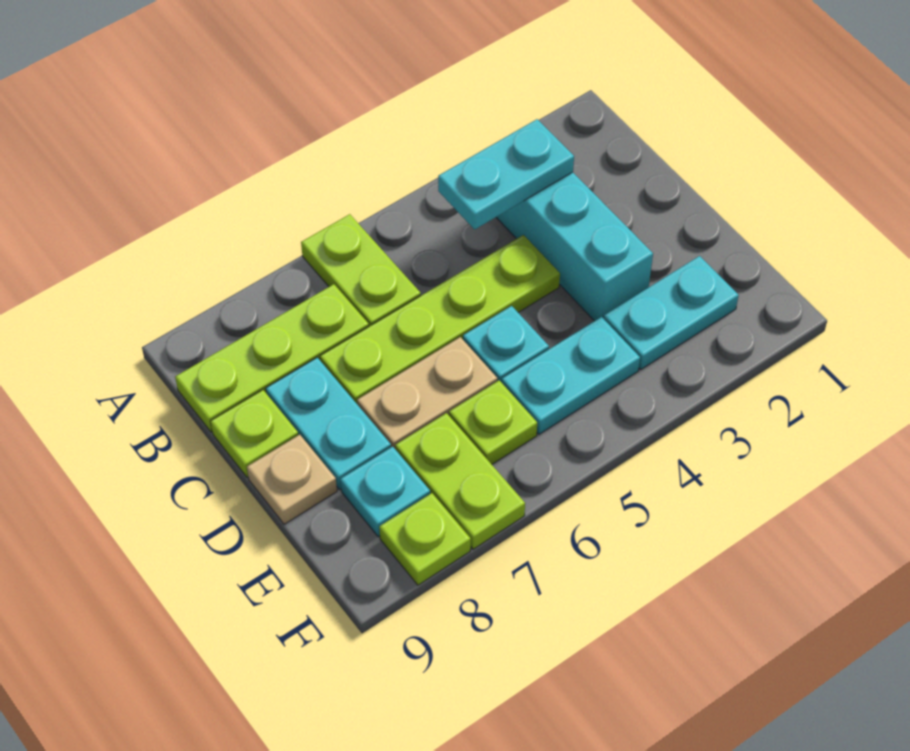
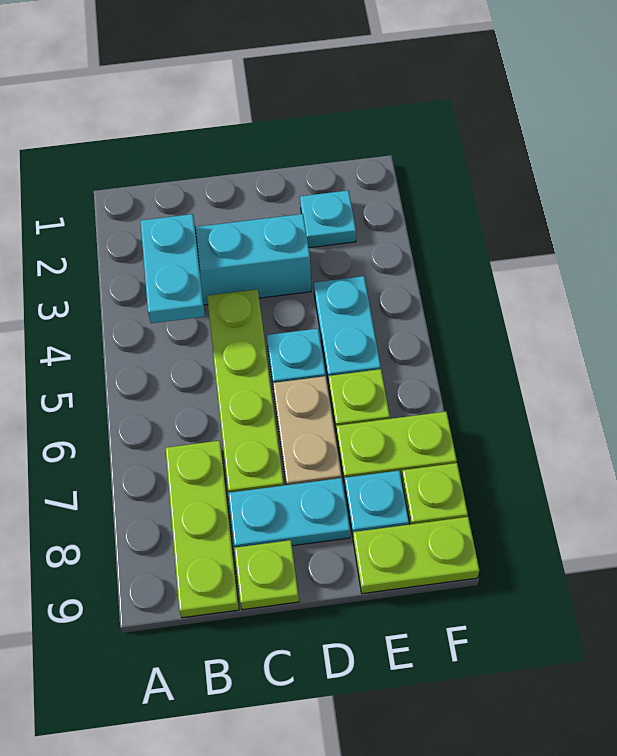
lime 1x2 plate [301,214,421,326] -> lime 1x2 plate moved to [353,517,479,594]
tan 1x1 plate [247,435,337,524] -> none
cyan 1x2 plate [604,256,739,369] -> cyan 1x1 plate [300,190,356,248]

